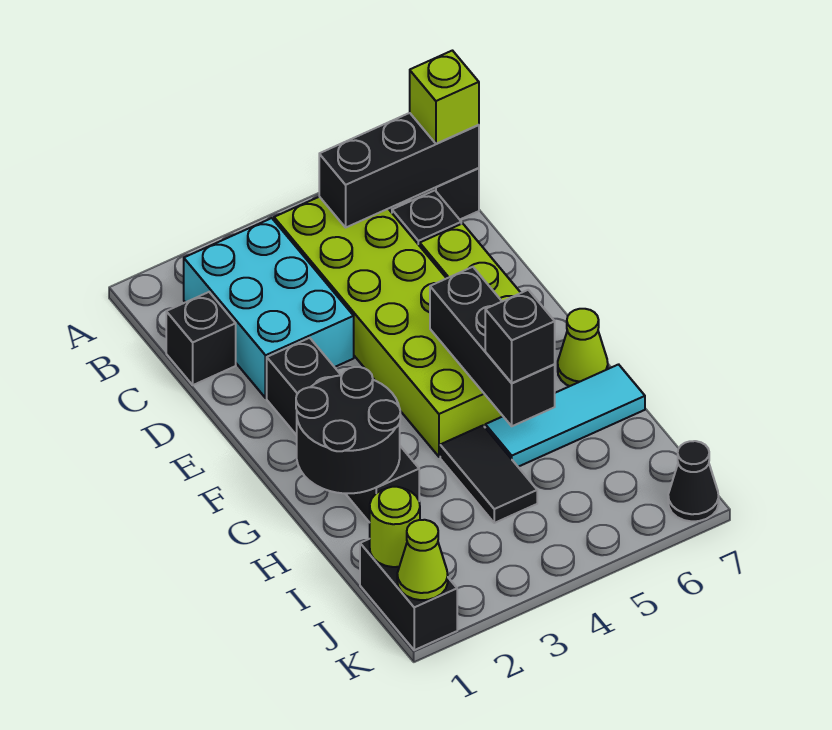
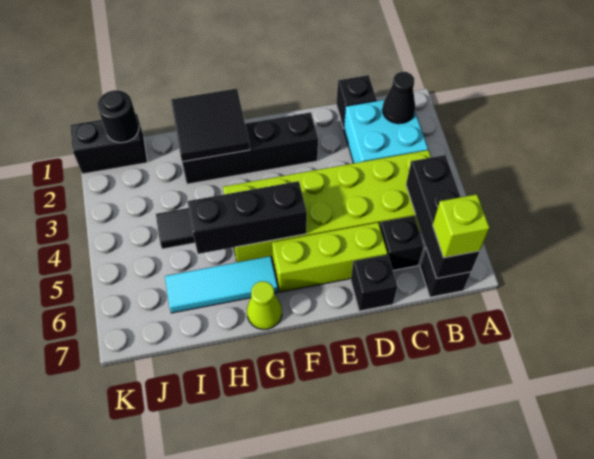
cyan 2x3 brick [184,218,354,398] -> cyan 2x2 brick [344,100,428,163]
black 2x2 round brick [296,367,400,493] -> black 2x2 tile [171,88,250,162]
cyan 1x3 tile [485,364,645,467] -> cyan 1x3 tile turned to [165,256,278,313]
black 1x1 brick [485,290,555,383] -> black 1x1 brick moved to [351,254,397,311]
lime 1x1 round brick [370,487,420,567] -> black 1x1 round brick [97,90,139,143]
lime 1x1 cone [397,520,448,600] -> none
black 1x1 cone [668,441,719,521] -> black 1x1 cone moved to [382,72,416,124]

